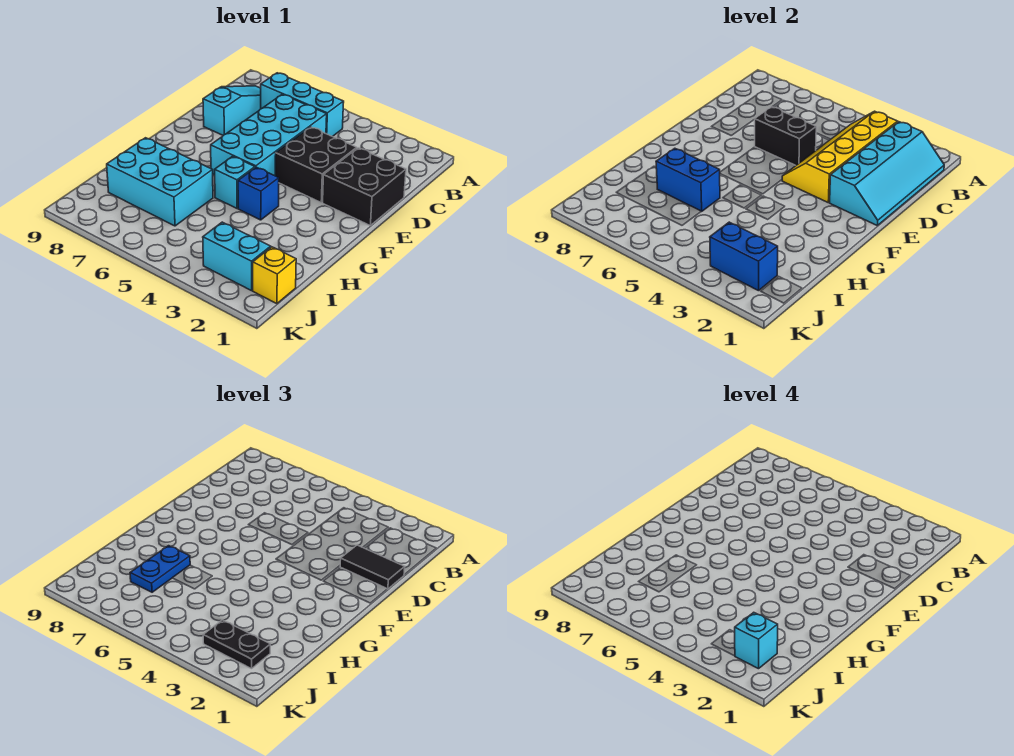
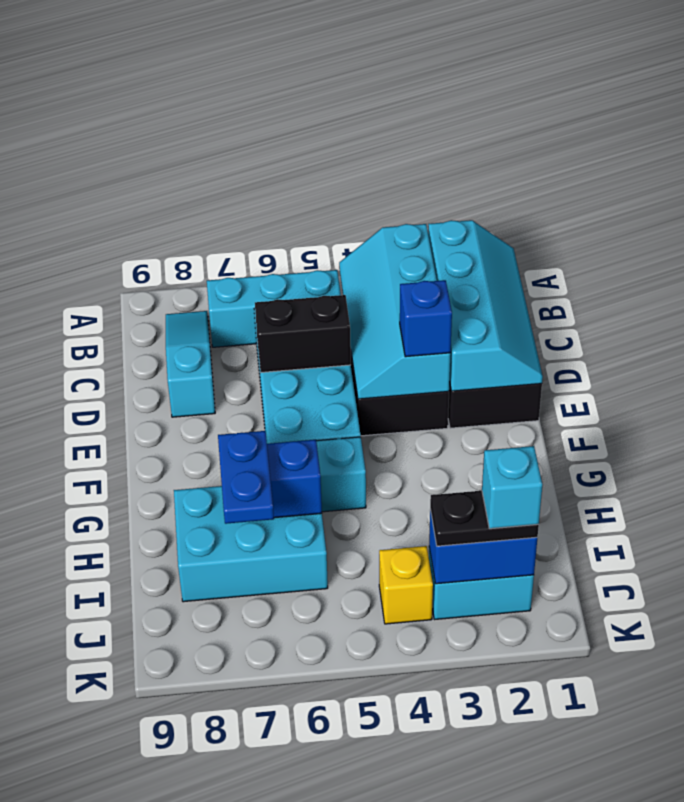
yellow 2x4 slope [782,111,898,202] -> cyan 2x4 slope [339,224,451,399]
black 1x2 tile [340,545,405,589] -> none
blue 1x1 brick [238,167,279,220] -> blue 1x1 brick moved to [400,280,452,357]
yellow 1x1 brick [253,247,296,304] -> yellow 1x1 brick moved to [379,546,433,624]

